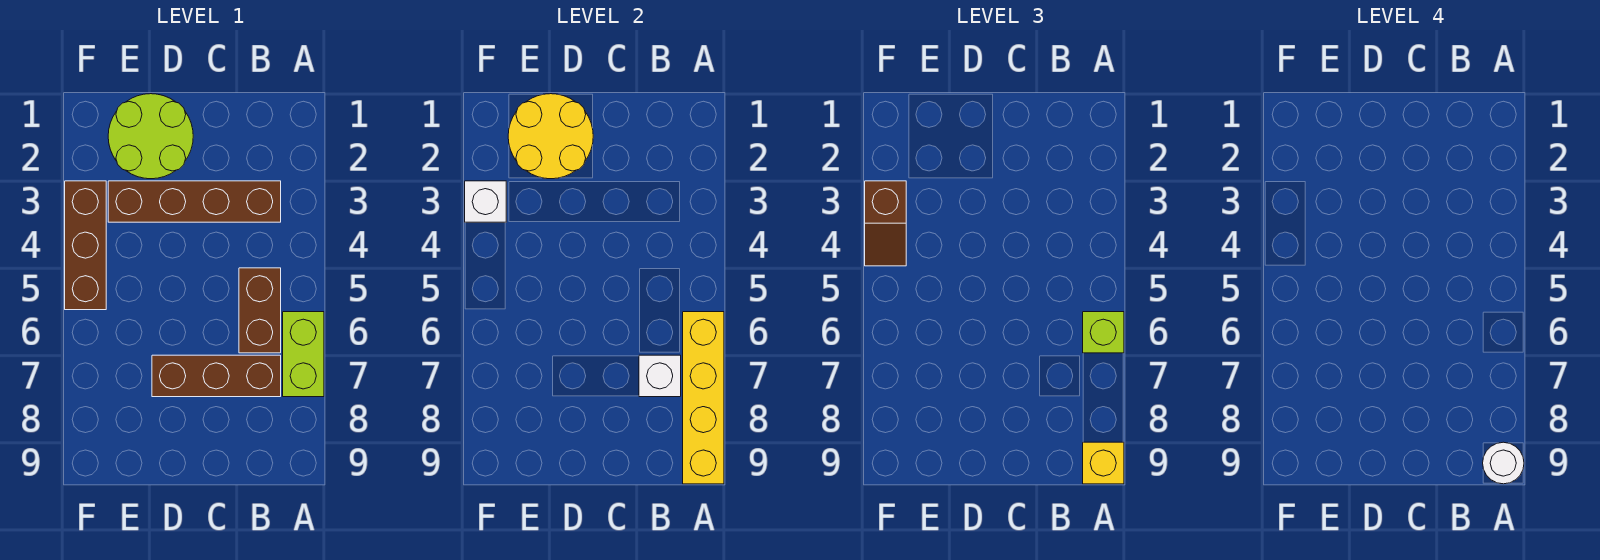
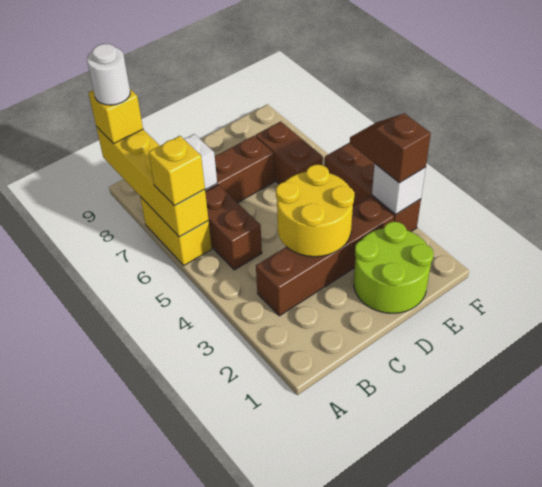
lime 1x2 brick [283,312,324,397] -> yellow 1x2 brick [140,197,212,265]
lime 1x1 brick [1083,312,1124,353] -> yellow 1x1 brick [149,136,205,206]
yellow 2x2 round brick [508,94,593,179] -> yellow 2x2 round brick moved to [276,165,355,257]
none -> brown 1x2 brick [255,121,323,184]

